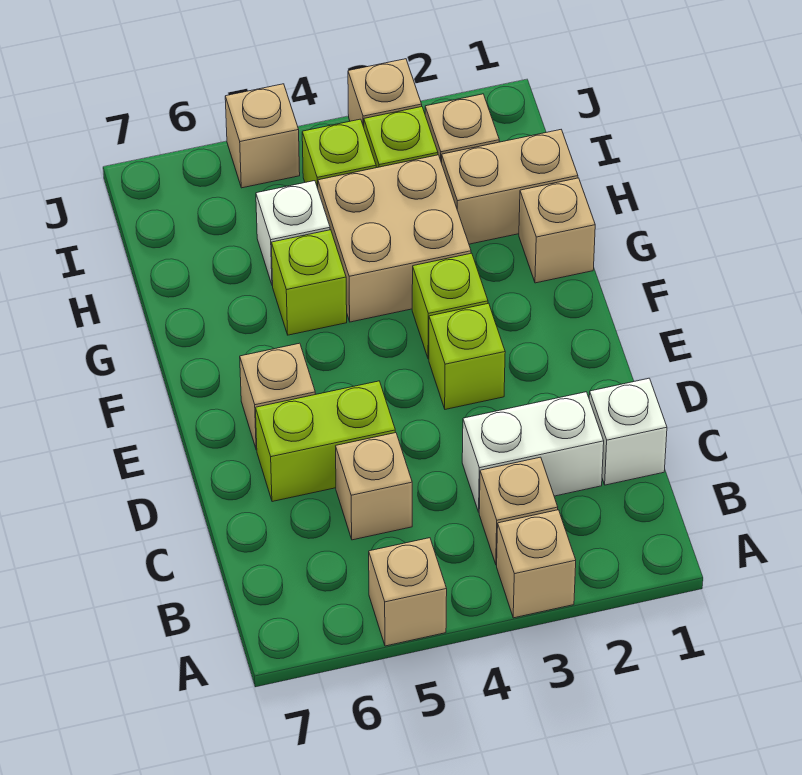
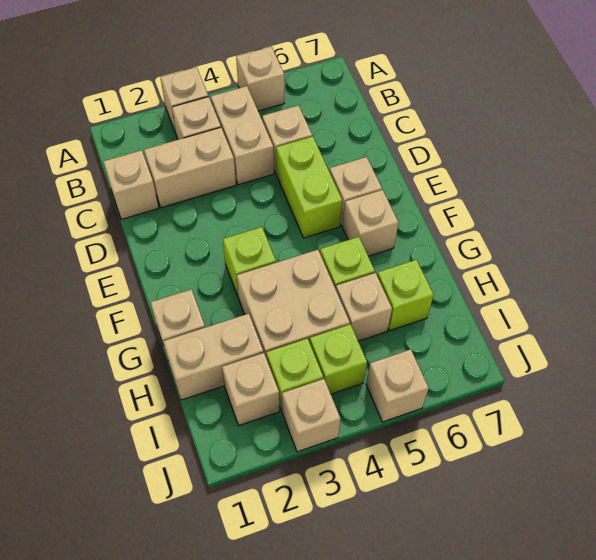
none -> tan 1x2 brick [211,86,274,185]
white 1x1 brick [589,378,667,485] -> tan 1x1 brick [103,150,159,220]
white 1x2 brick [462,392,604,512] -> tan 1x2 brick [144,128,236,208]
lime 1x2 brick [256,381,395,502] -> lime 1x2 brick turned to [276,136,342,238]
lime 1x1 brick [429,303,505,409] -> lime 1x1 brick moved to [377,260,434,331]
none -> tan 1x1 brick [343,190,399,256]
white 1x1 brick [256,181,330,286] -> tan 1x1 brick [336,273,392,341]

